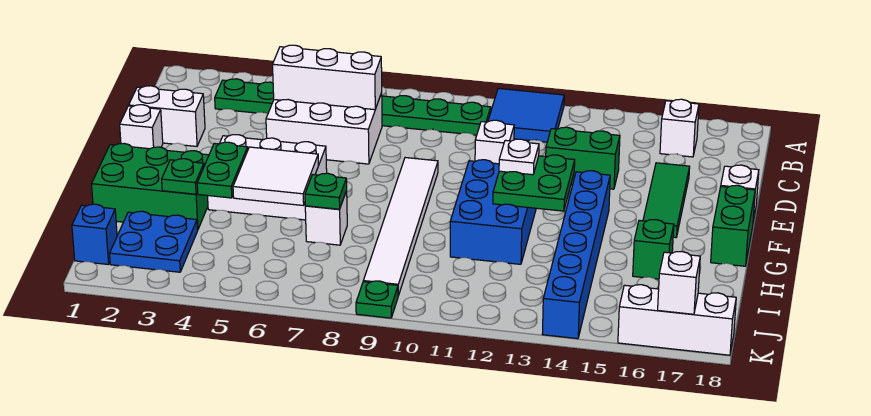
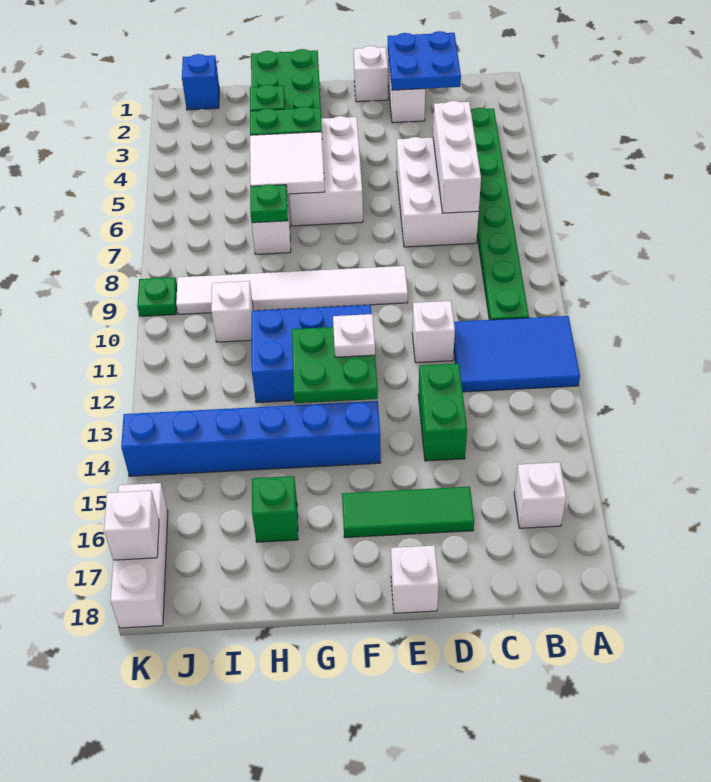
blue 2x2 tile [488,88,564,142] -> blue 2x3 tile [454,316,580,392]
green 1x2 brick [711,185,755,266] -> none
blue 2x2 plate [110,211,198,272] -> blue 2x2 plate moved to [388,31,461,90]
none -> white 1x1 brick [211,281,253,342]

